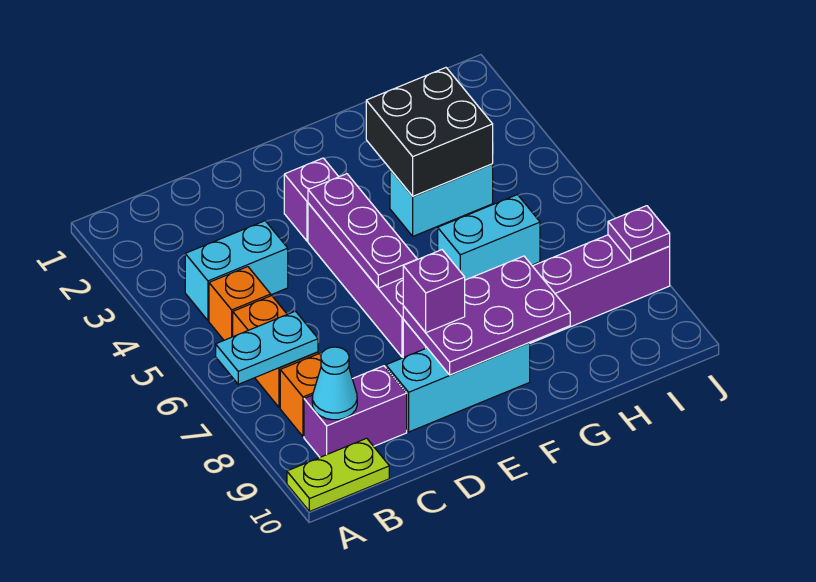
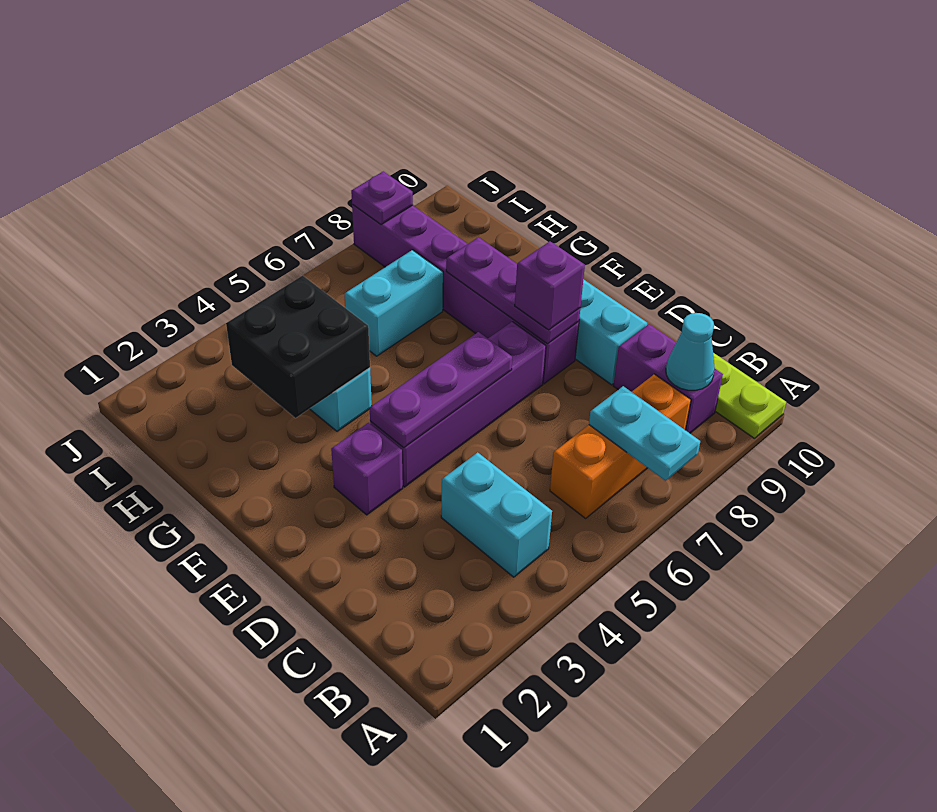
orange 1x1 brick [209,267,271,340] -> none
purple 2x3 plate [403,256,570,375] -> purple 1x3 plate [446,237,580,344]
cyan 1x2 brick [438,195,540,280] -> cyan 1x2 brick turned to [345,250,443,356]

